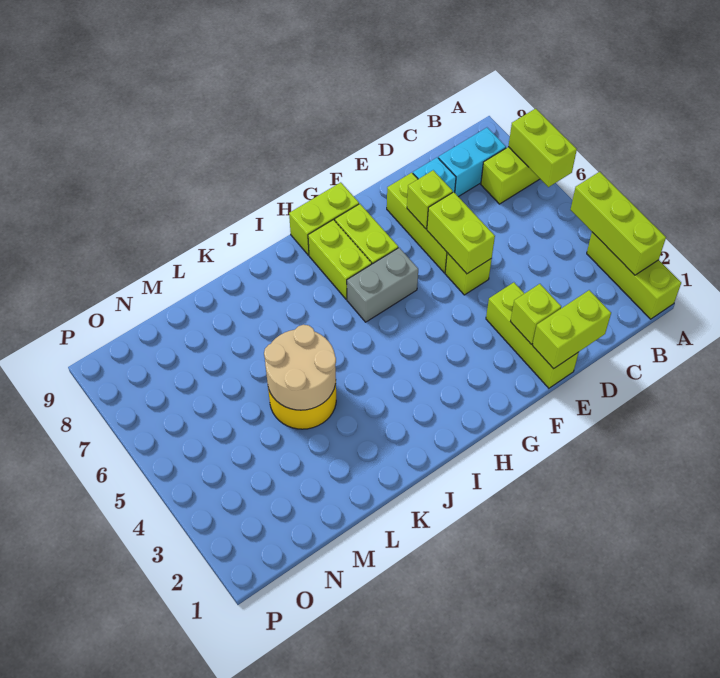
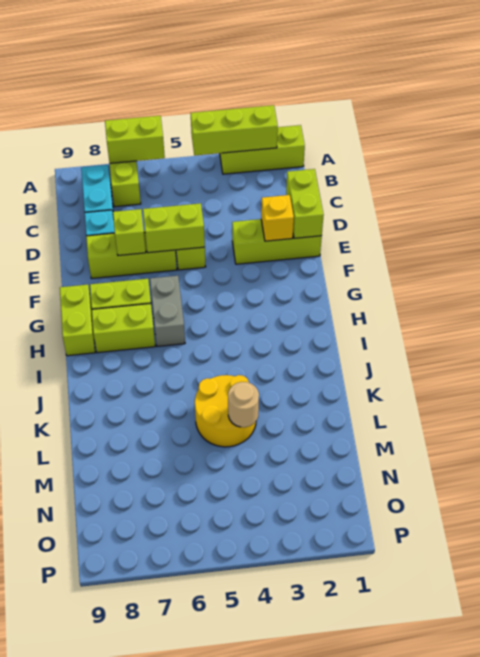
lime 1x1 brick [510,284,561,344] -> yellow 1x1 brick [261,195,294,241]
tan 2x2 round brick [264,325,336,410] -> tan 1x1 round brick [228,382,259,427]

